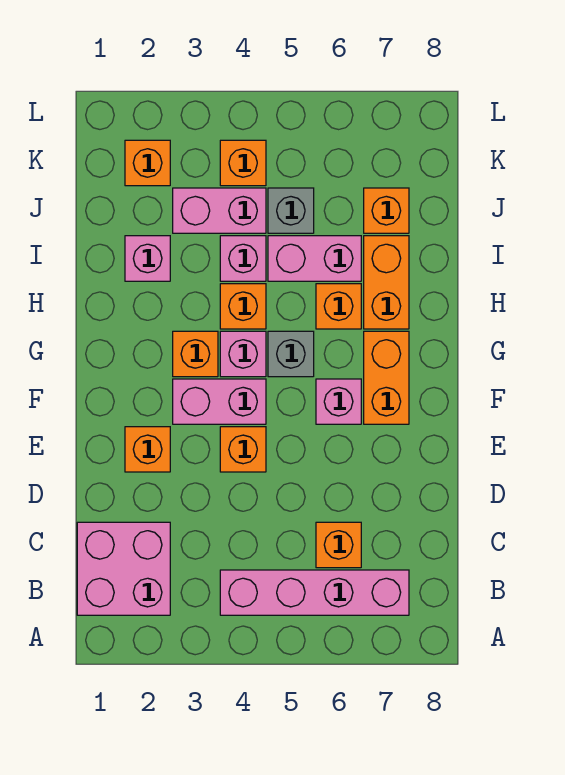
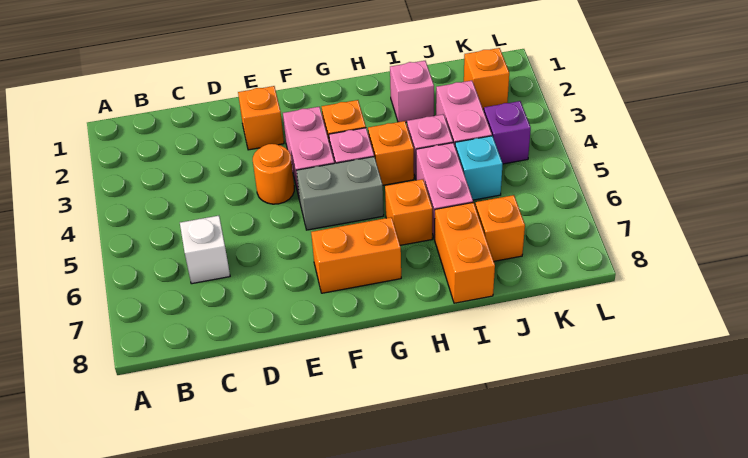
pink 2x2 brick [77,522,170,615] -> none
pink 1x4 brick [220,570,409,615] -> none
orange 1x1 brick [316,522,361,568] -> white 1x1 brick [180,216,230,284]
orange 1x1 brick [220,427,266,472] -> orange 1x1 round brick [253,144,294,204]
pink 1x1 brick [316,379,361,424] -> none
grey 1x1 brick [268,331,314,377] -> grey 1x2 brick [296,157,384,230]
orange 1x2 brick [364,236,409,329] -> orange 1x2 brick turned to [435,203,495,303]
grey 1x1 brick [268,188,314,233] -> cyan 1x1 brick [455,136,503,200]
orange 1x1 brick [220,140,266,186] -> purple 1x1 brick [484,101,531,164]

